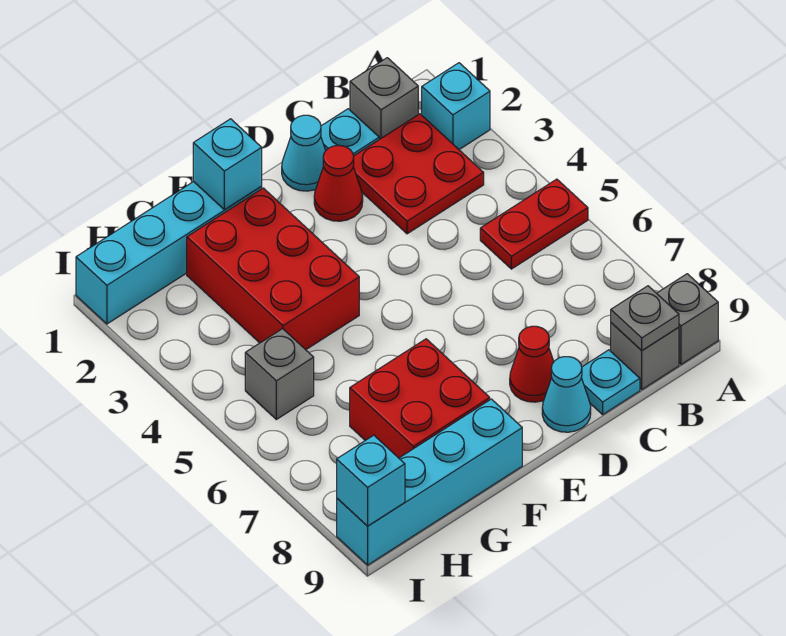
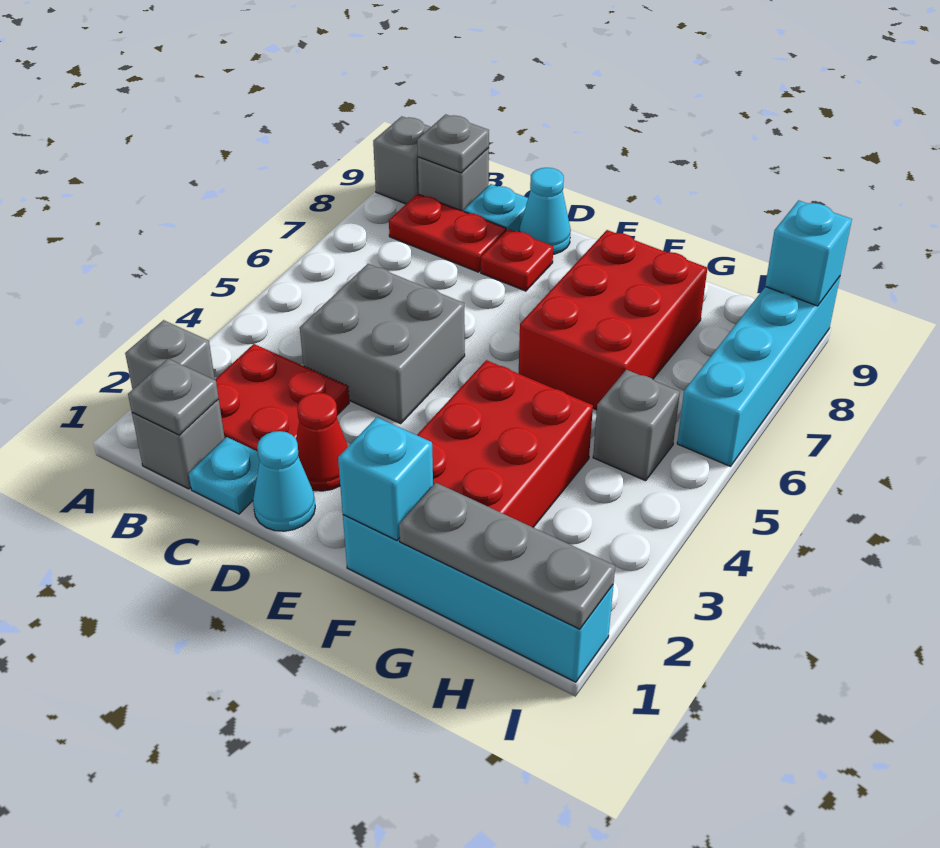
cyan 1x1 brick [422,63,490,149] -> grey 1x1 brick [125,320,215,390]
red 1x2 plate [480,179,588,269] -> red 1x2 plate moved to [389,194,506,272]
none -> grey 1x1 plate [128,359,219,435]
none -> grey 2x2 brick [300,264,465,424]
red 1x1 cone [510,326,554,402] -> red 1x1 plate [481,229,553,291]
red 2x2 brick [350,339,490,458] -> red 2x3 brick [519,230,707,410]
cyan 1x4 brick [337,399,522,565] -> cyan 1x4 brick turned to [677,277,840,466]
none -> grey 1x3 plate [399,483,615,629]

